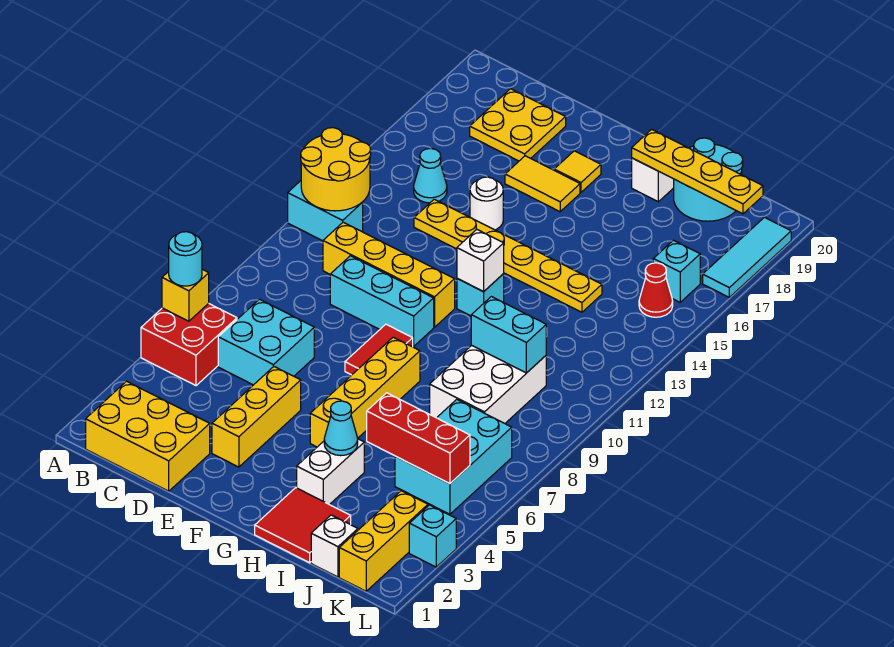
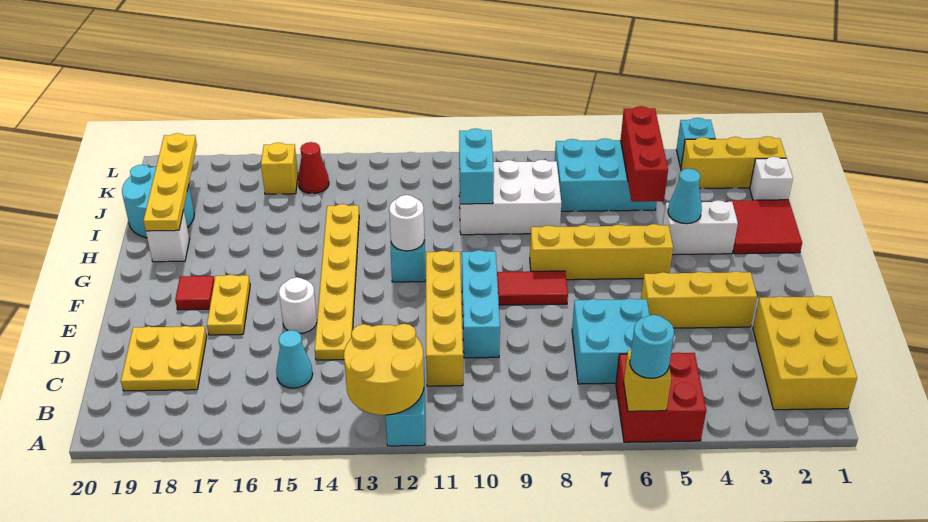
yellow 1x2 tile [505,156,580,212] -> yellow 1x2 plate [207,274,250,335]
yellow 1x1 tile [554,151,601,192] -> red 1x1 tile [175,276,214,310]
white 1x1 brick [457,230,504,292] -> white 1x1 round brick [389,195,424,251]
cyan 1x1 brick [653,240,700,302] -> yellow 1x1 brick [261,143,298,194]
cyan 1x3 tile [703,217,791,297] -> none

